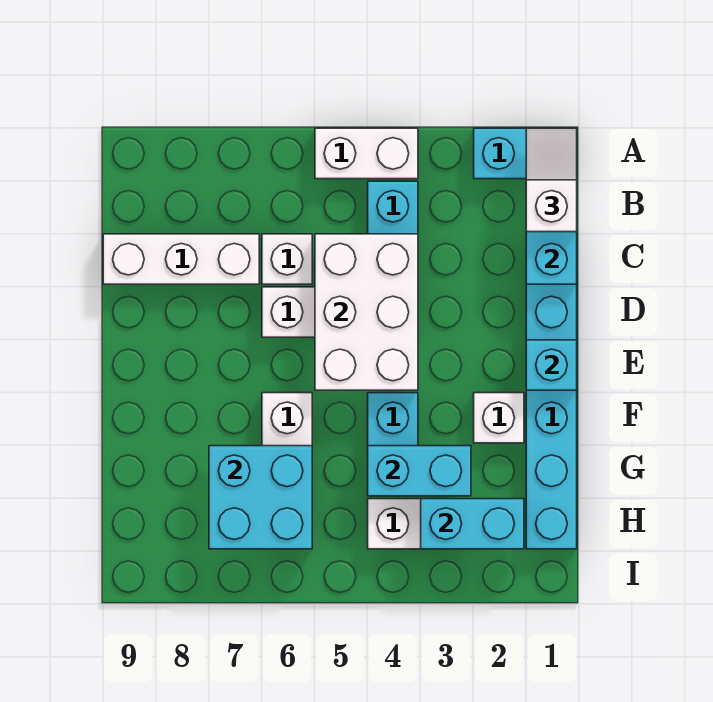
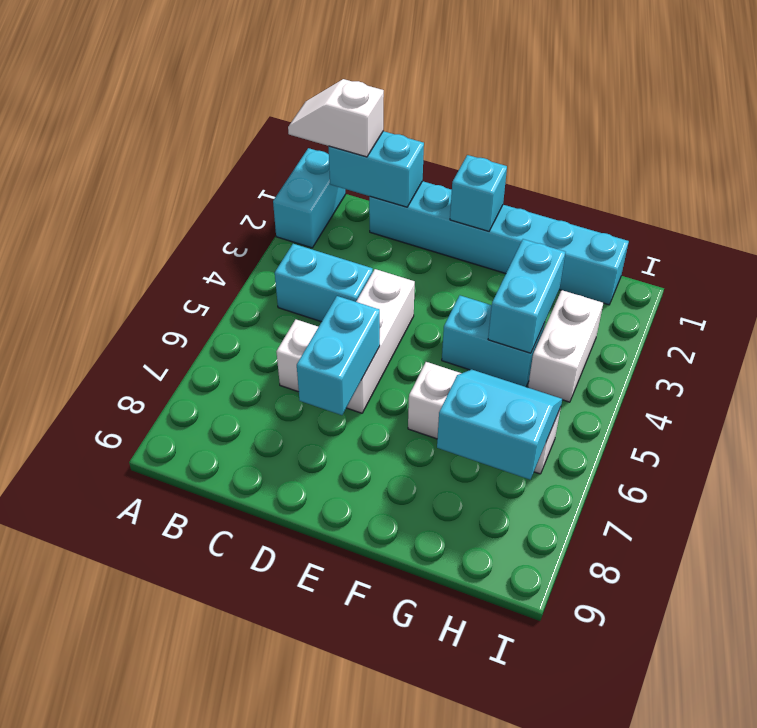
white 1x2 brick [315,128,418,179] -> none
white 2x3 brick [315,234,418,390] -> none
white 1x3 brick [103,234,259,284] -> none
white 1x1 brick [474,393,524,443] -> none
cyan 2x2 brick [209,446,312,549] -> cyan 2x2 slope [437,369,562,480]
cyan 1x2 brick [421,499,524,549] -> cyan 1x2 brick moved to [297,296,380,415]

